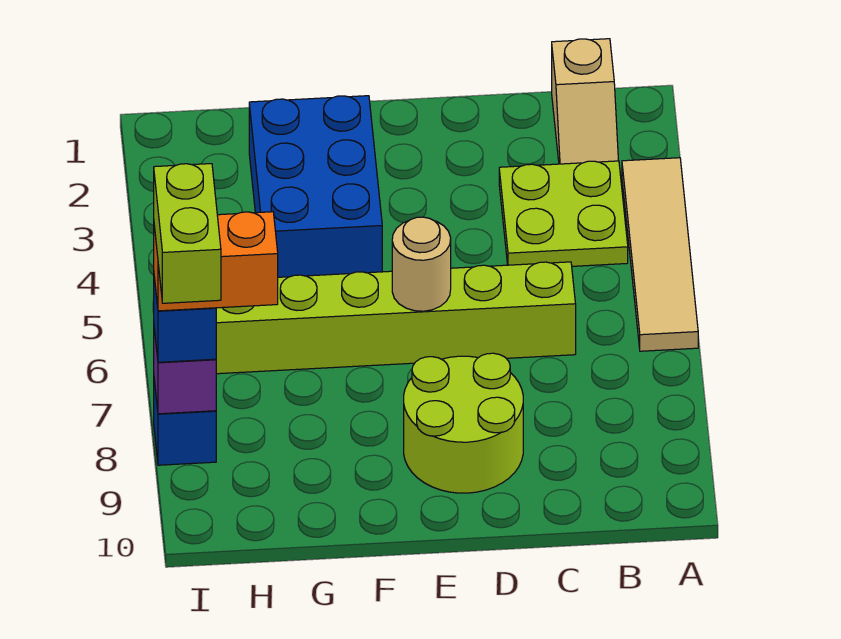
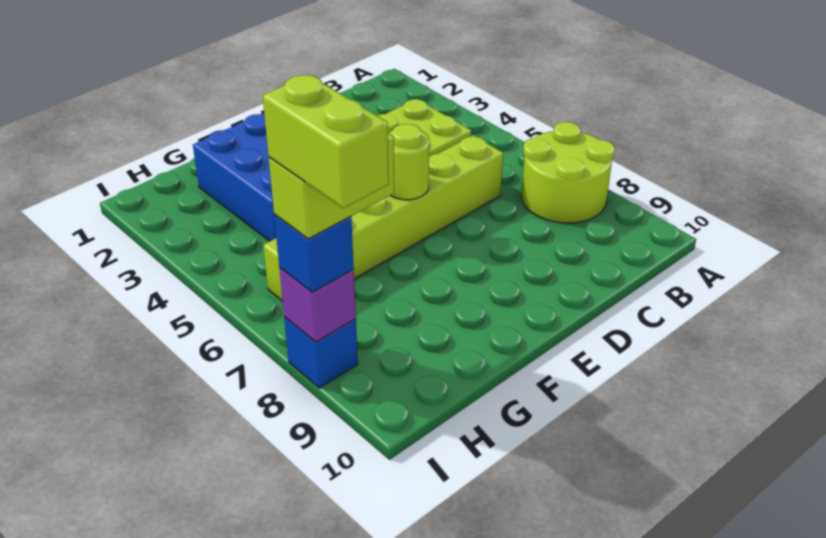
tan 1x4 tile [622,158,698,351] -> none
tan 1x2 slope [552,39,618,164] -> none
lime 2x2 round brick [404,353,523,493] -> lime 2x2 round brick moved to [521,122,614,223]
tan 1x1 round brick [392,217,451,311] -> lime 1x1 round brick [388,124,429,200]
orange 1x2 brick [154,212,278,311] -> lime 1x2 brick [269,134,394,239]

